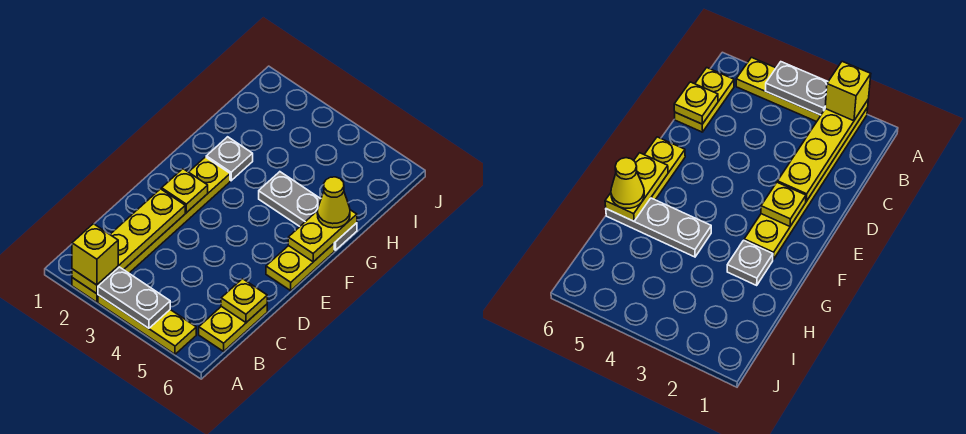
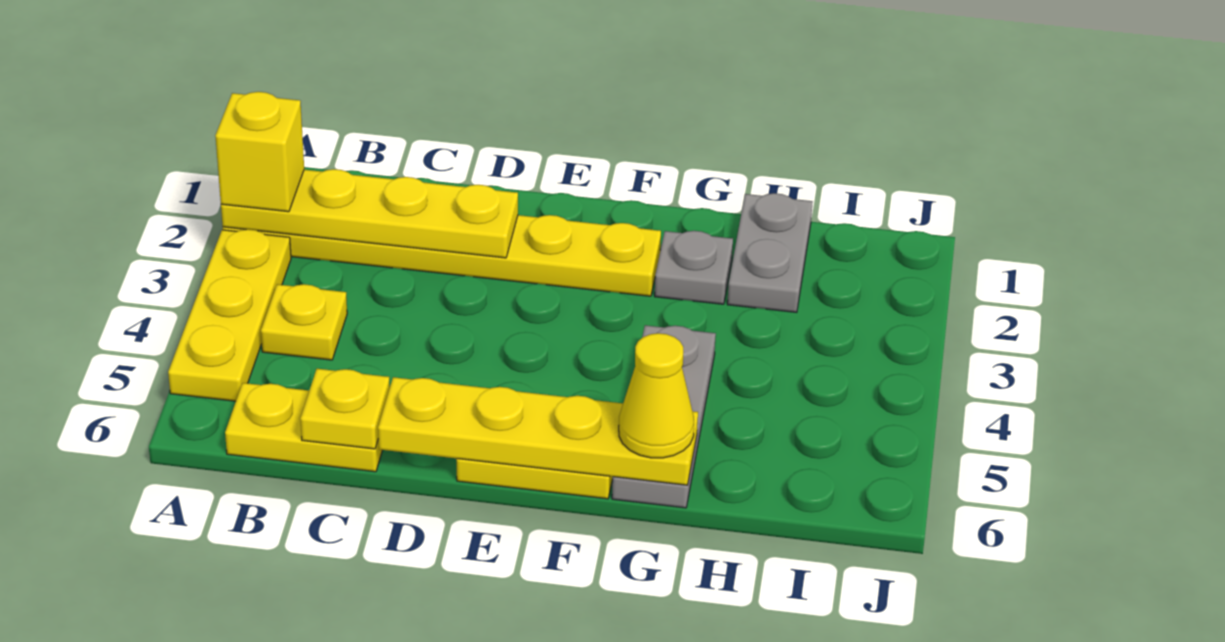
grey 1x2 plate [98,267,170,328] -> grey 1x2 plate moved to [727,193,813,312]
yellow 1x1 plate [162,169,208,213] -> yellow 1x1 plate moved to [261,284,347,360]
yellow 1x2 plate [288,210,357,262] -> yellow 1x4 plate [378,377,698,485]

